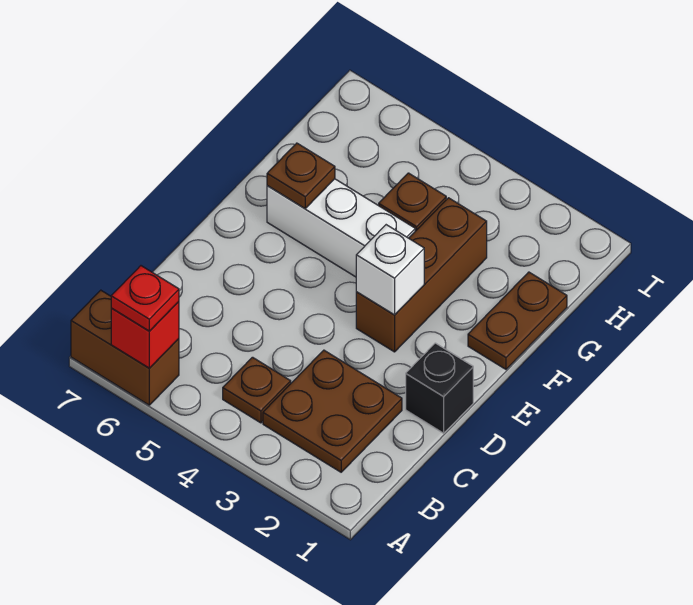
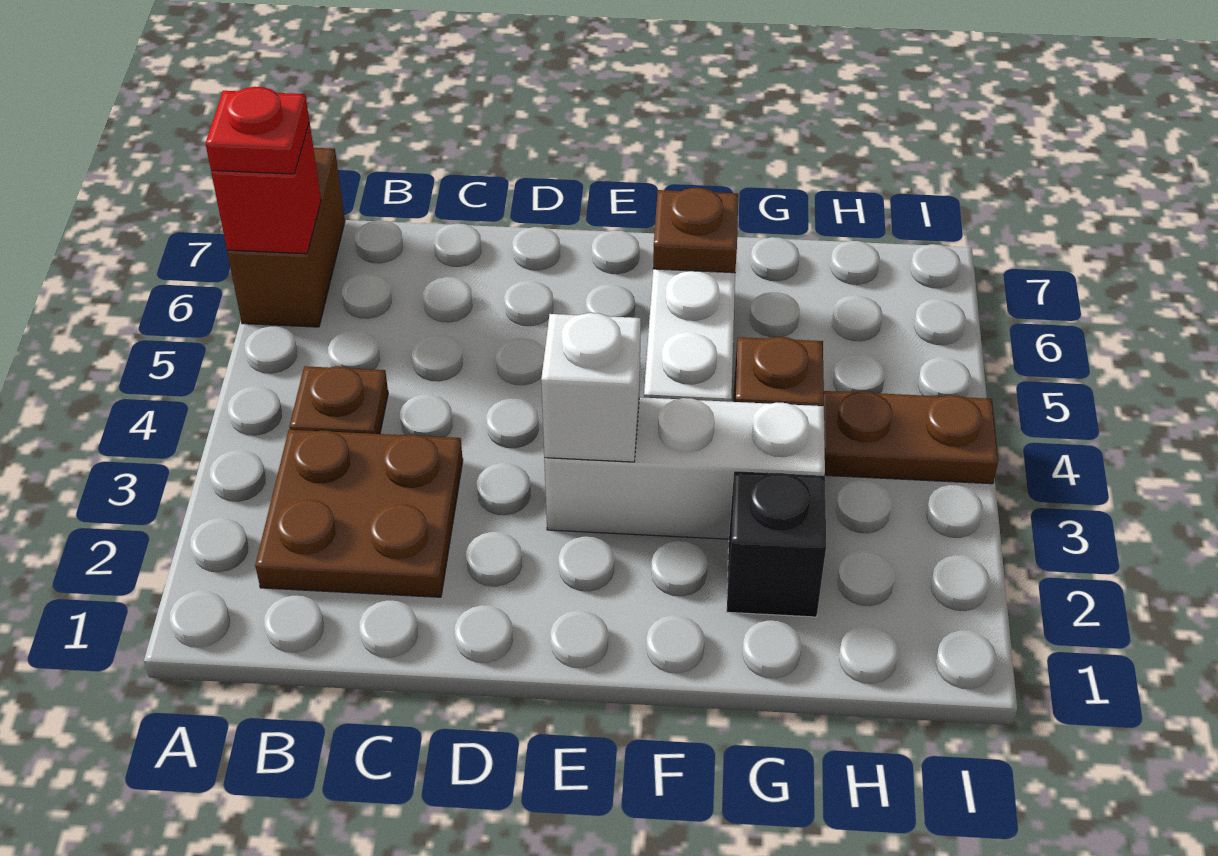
black 1x1 brick [406,343,473,433] -> black 1x1 brick moved to [727,471,826,617]
brown 1x3 brick [356,198,487,352] -> white 1x3 brick [544,397,825,539]
brown 1x2 plate [468,272,567,369] -> brown 1x2 plate moved to [824,391,998,484]

